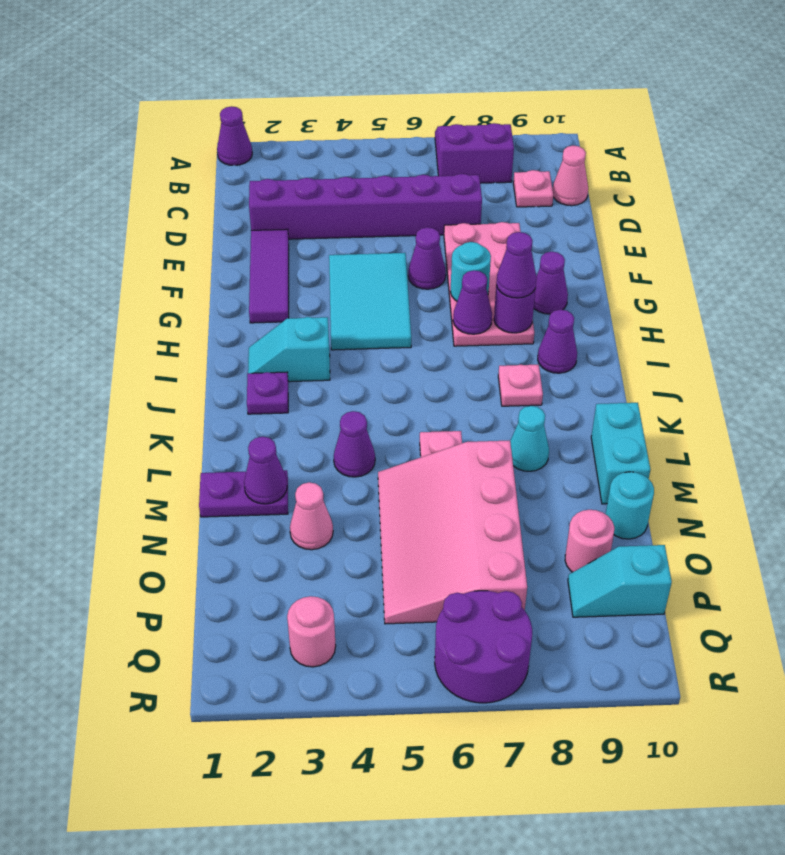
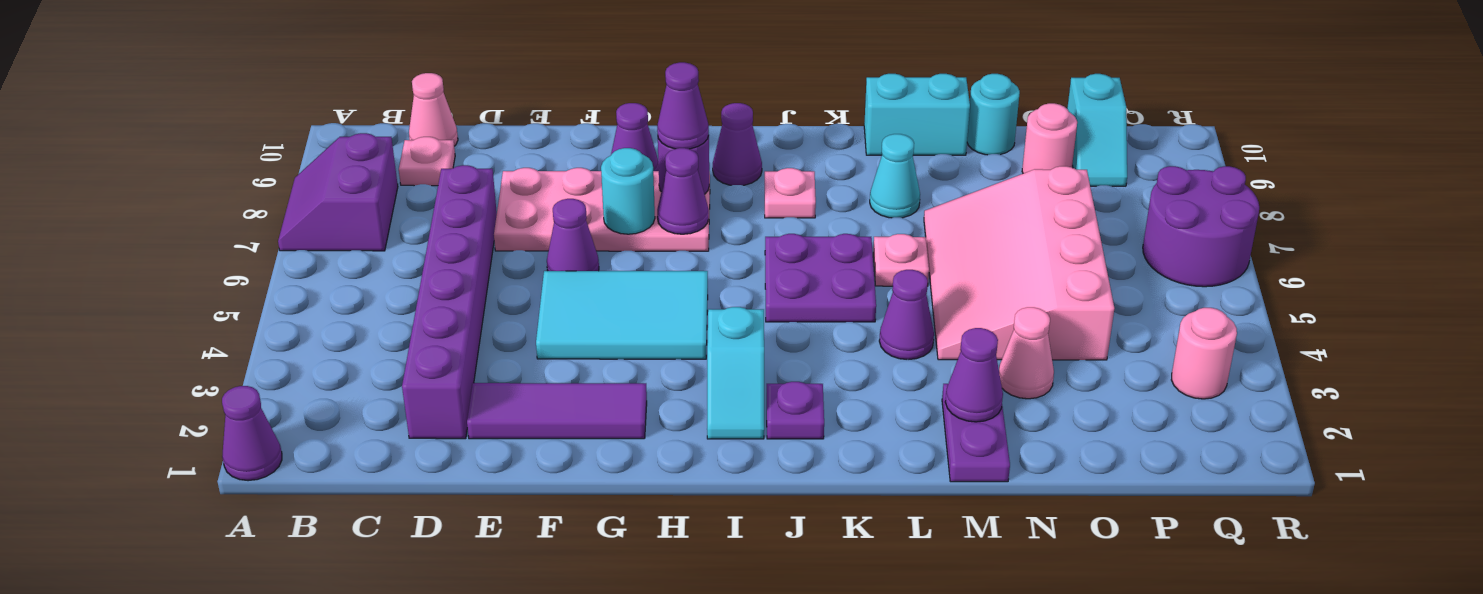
none -> purple 2x2 plate [765,234,876,322]
pink 3x4 slope [378,440,527,624] -> pink 3x4 slope turned to [924,166,1114,360]

